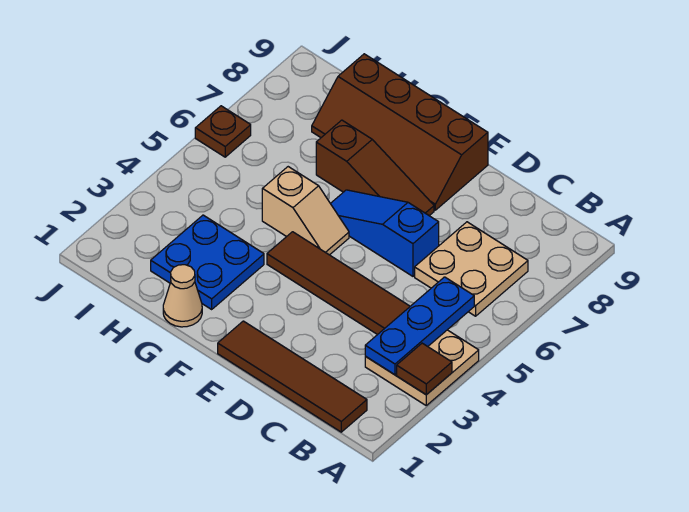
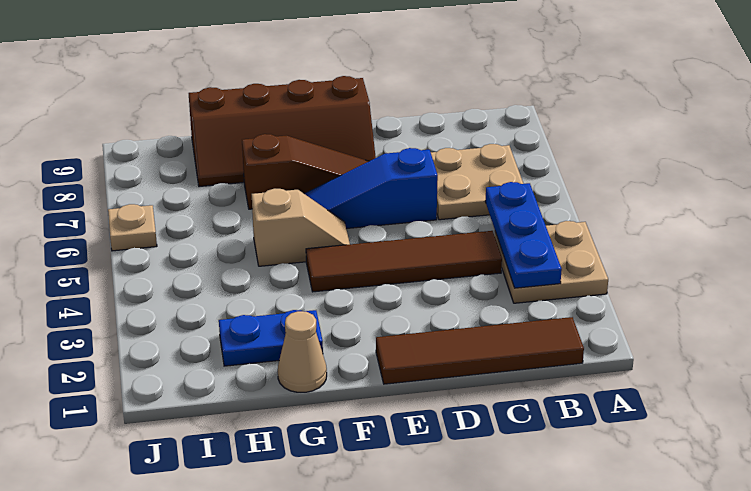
brown 1x1 tile [397,343,452,395] -> none
blue 2x2 plate [151,215,264,309] -> blue 1x2 plate [219,310,323,366]
brown 1x1 plate [195,106,251,157] -> tan 1x1 plate [108,204,157,251]

